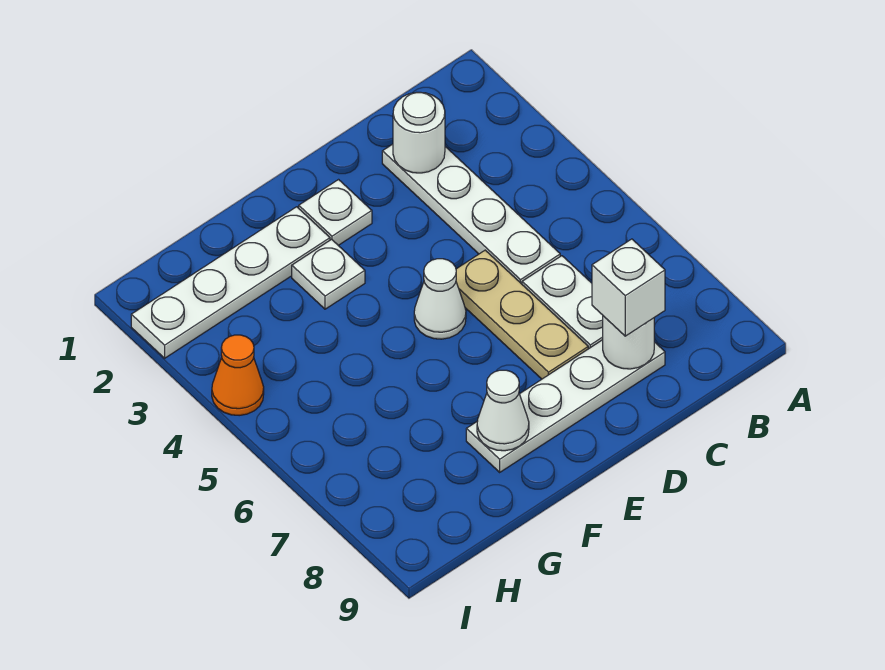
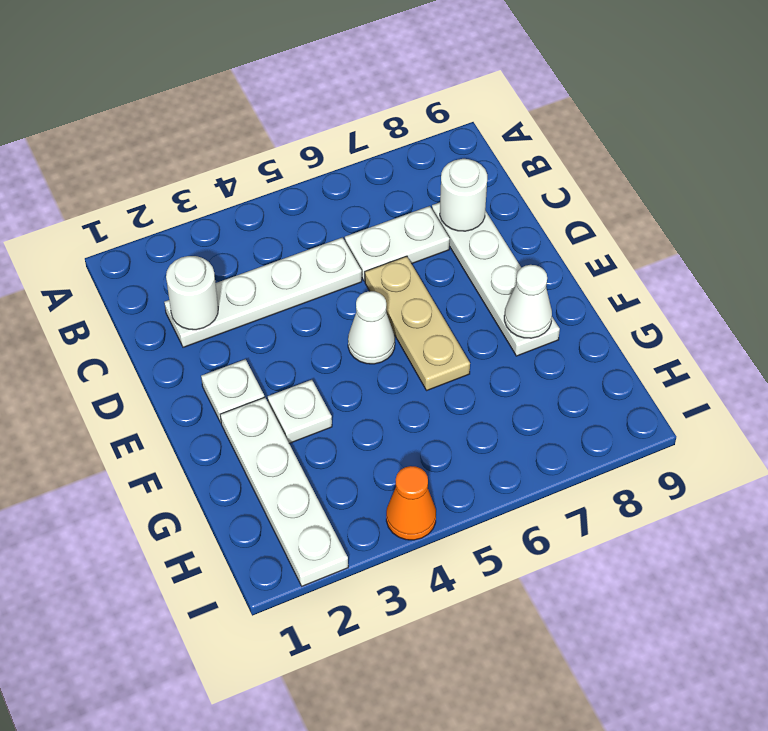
white 1x1 brick [592,239,665,336] -> none
tan 1x3 plate [456,250,588,379] -> tan 1x3 plate turned to [365,256,470,391]

